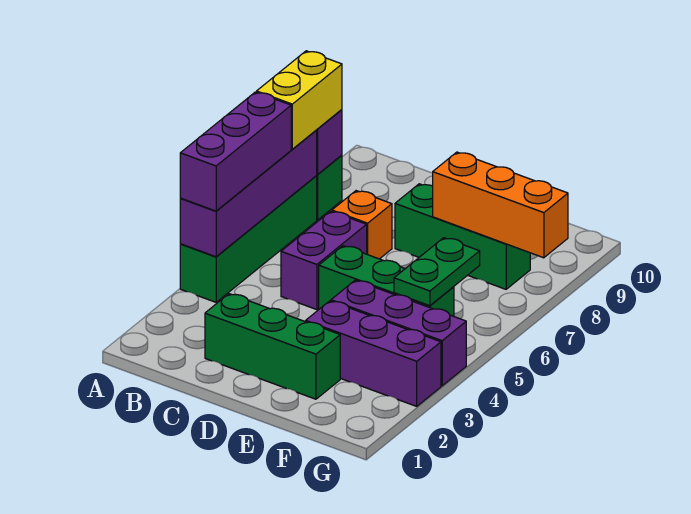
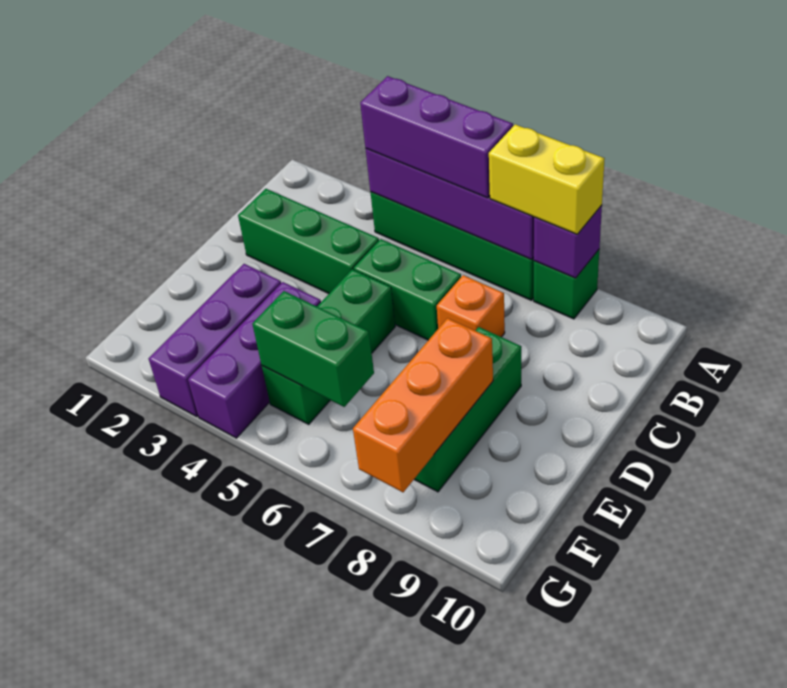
green 1x3 brick [205,294,340,399] -> green 1x3 brick turned to [238,189,379,293]
purple 1x2 brick [281,211,367,310] -> green 1x2 brick [354,239,461,340]
green 1x2 plate [394,238,480,306] -> green 1x2 brick [253,291,374,407]

